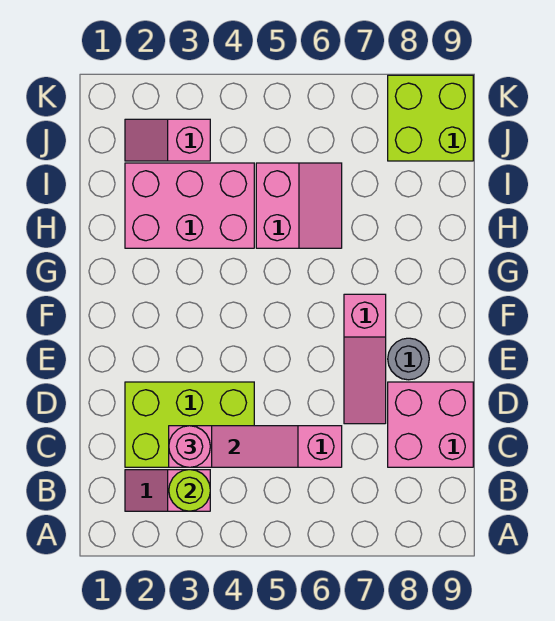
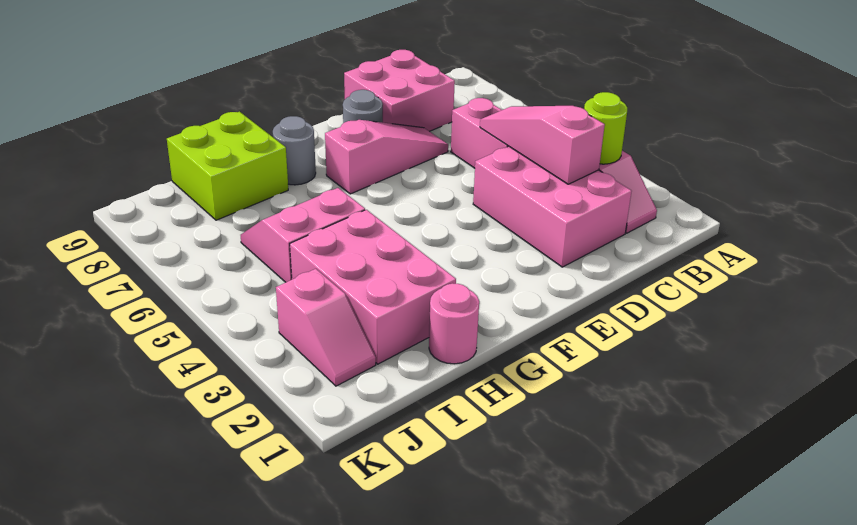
lime 2x3 brick [125,382,254,467] -> pink 2x3 brick [473,146,632,267]
pink 1x1 round brick [169,426,210,467] -> pink 1x1 round brick moved to [429,283,479,364]
none -> grey 1x1 round brick [273,116,316,185]
lime 2x2 brick [388,75,473,161] -> lime 2x2 brick moved to [167,112,288,220]

